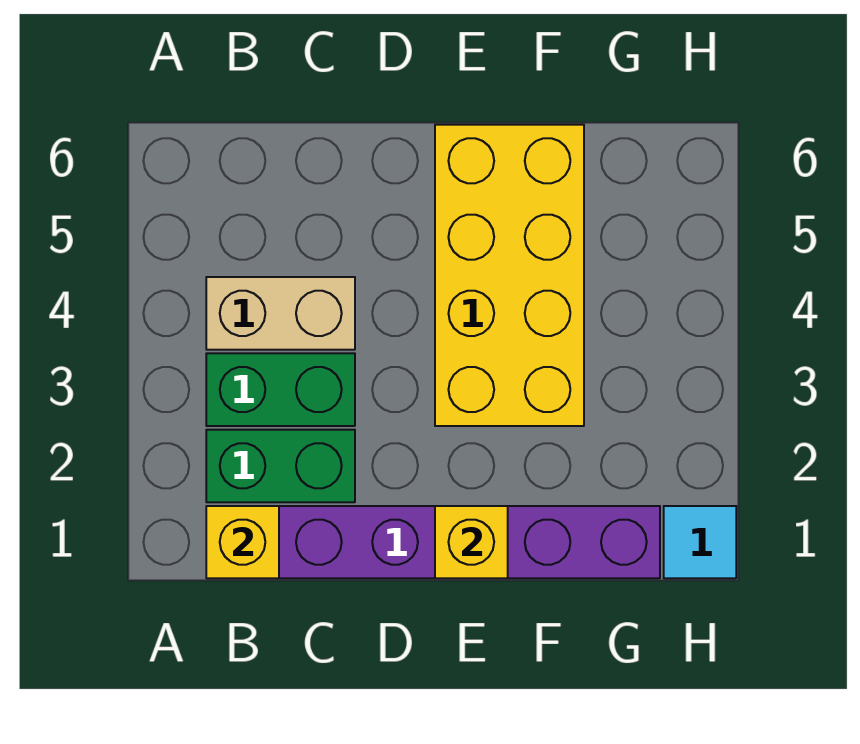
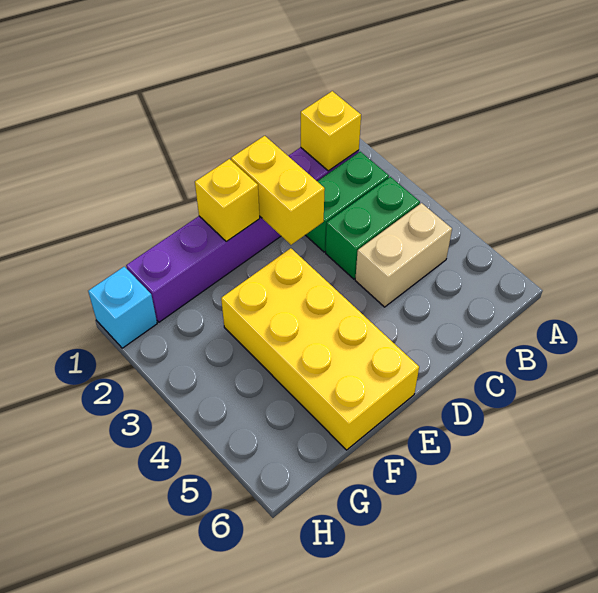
none -> yellow 1x2 brick [231,136,325,245]
cyan 1x1 tile [664,506,736,578] -> cyan 1x1 brick [88,267,157,348]

